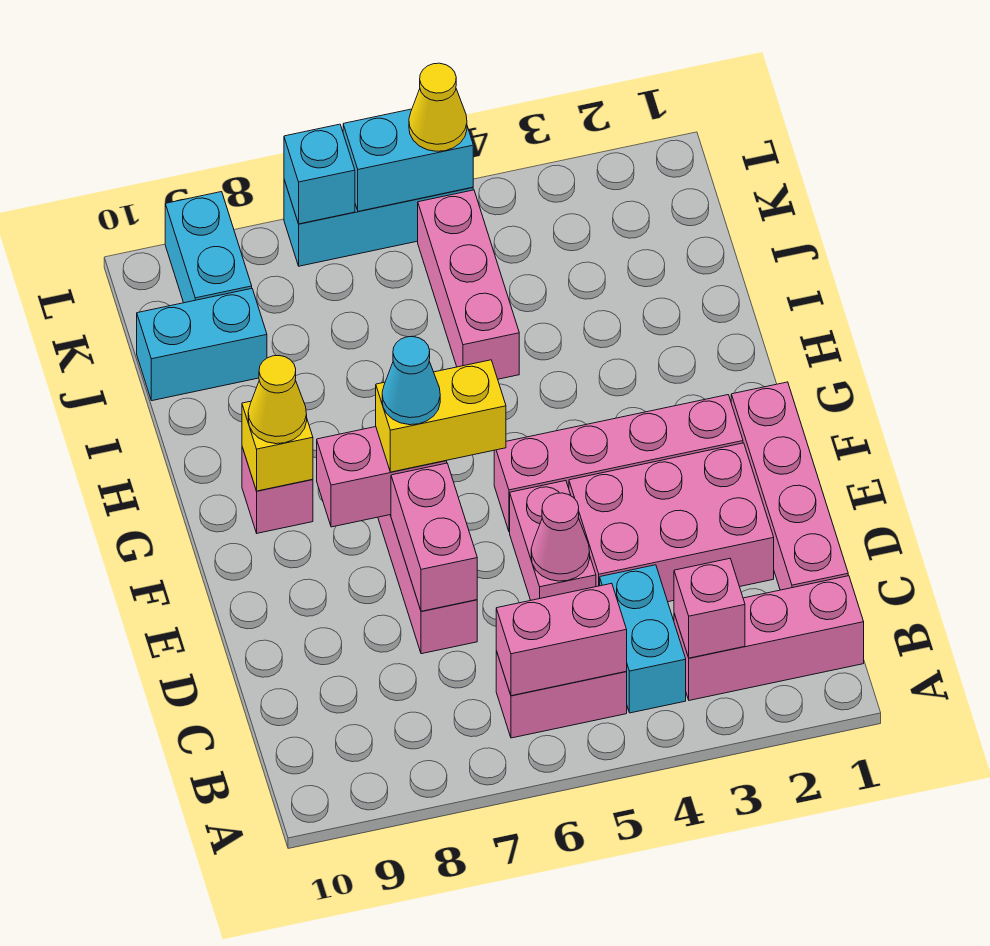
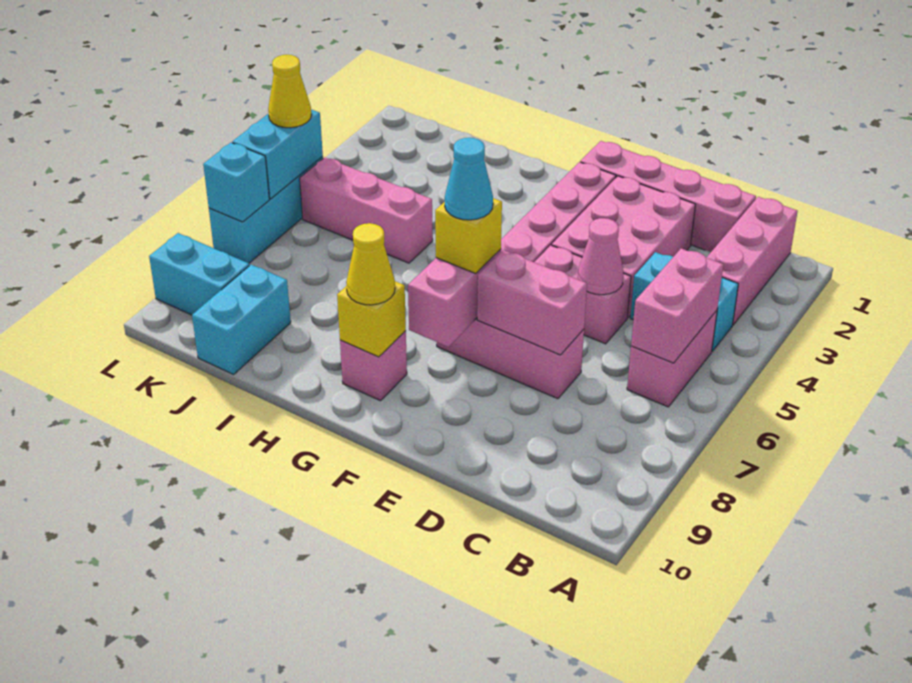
pink 1x1 brick [674,559,745,658] -> none
yellow 1x2 brick [376,360,506,472] -> yellow 1x1 brick [435,198,502,274]

